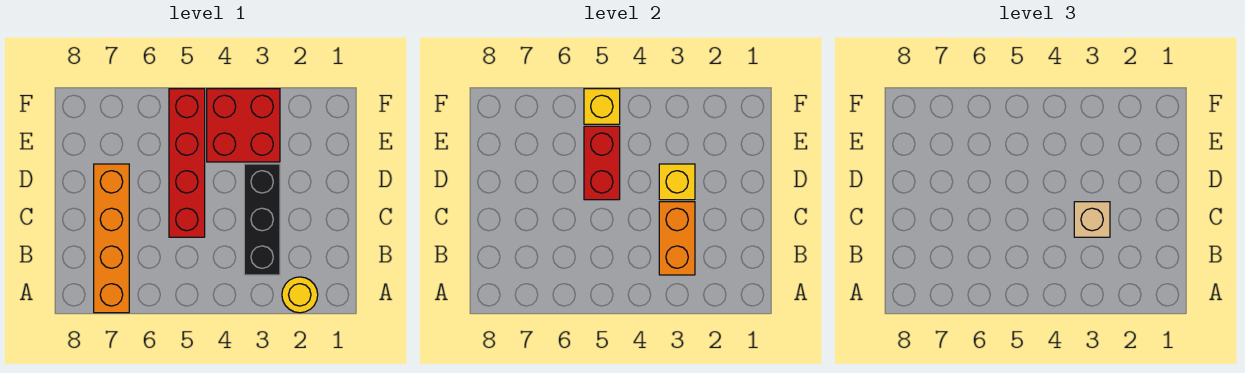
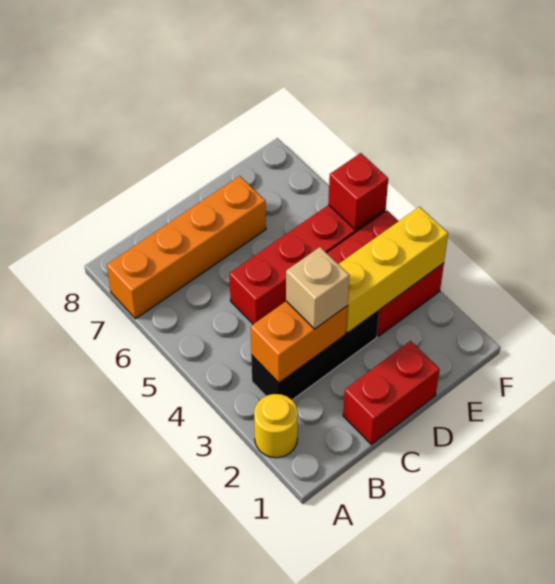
yellow 1x1 brick [659,164,695,200] -> yellow 1x3 brick [339,207,448,333]
red 1x2 brick [584,126,620,200] -> red 1x2 brick moved to [343,341,440,444]
yellow 1x1 brick [584,89,620,124] -> red 1x1 brick [328,153,388,230]

